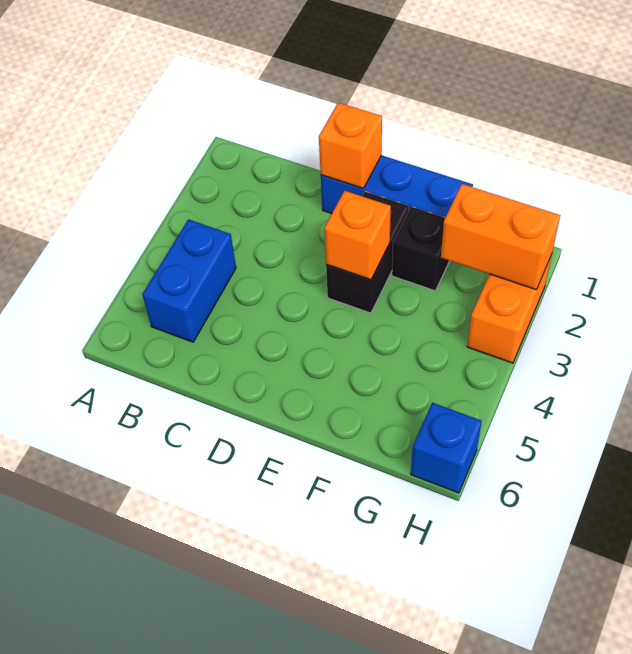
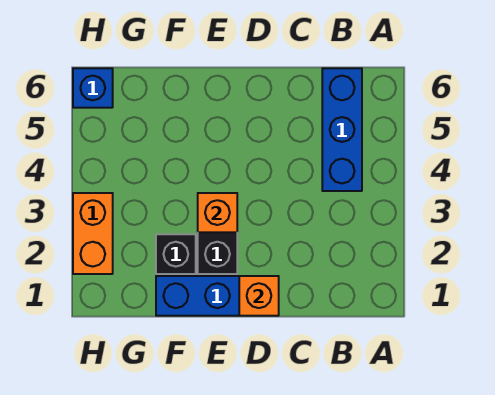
blue 1x2 brick [142,219,236,342] -> blue 1x3 brick [322,68,362,191]
orange 1x2 brick [441,184,560,290] -> none

